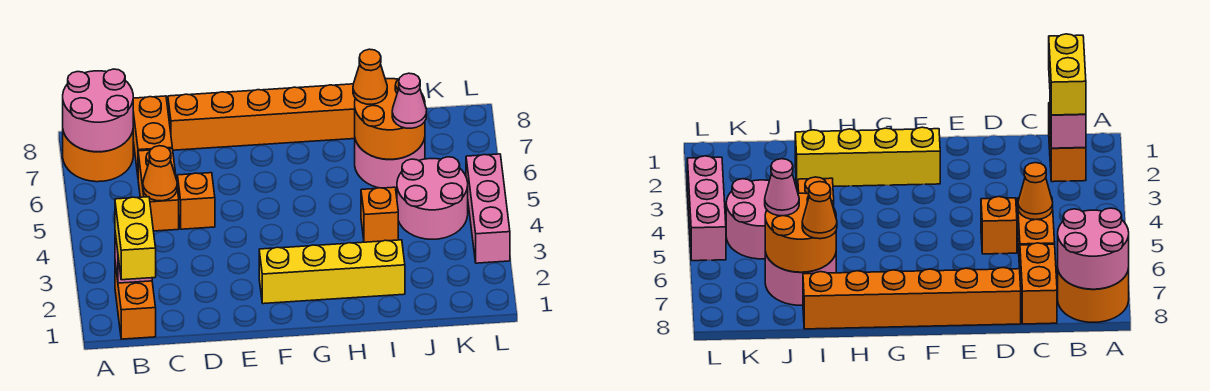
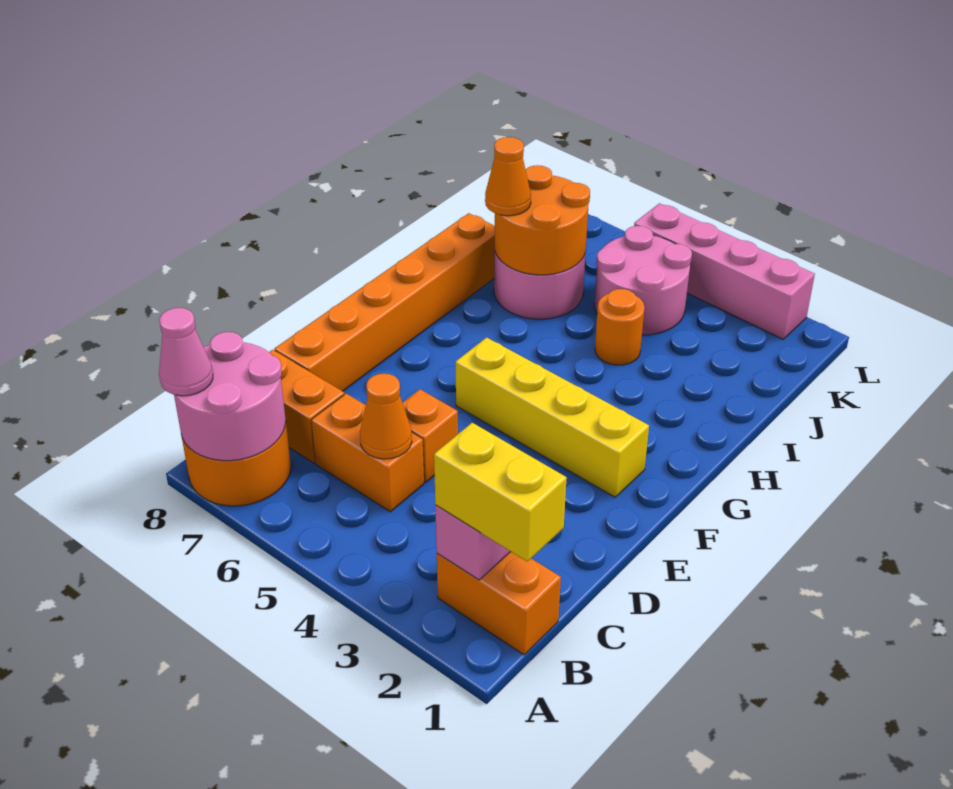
yellow 1x4 brick [259,240,405,304] -> yellow 1x4 brick turned to [456,338,649,497]
orange 1x1 brick [361,187,398,242] -> orange 1x1 round brick [595,289,645,365]
pink 1x1 cone [392,73,427,128] -> pink 1x1 cone moved to [159,308,213,396]
pink 1x3 brick [466,154,510,263] -> pink 1x4 brick [634,203,815,339]

